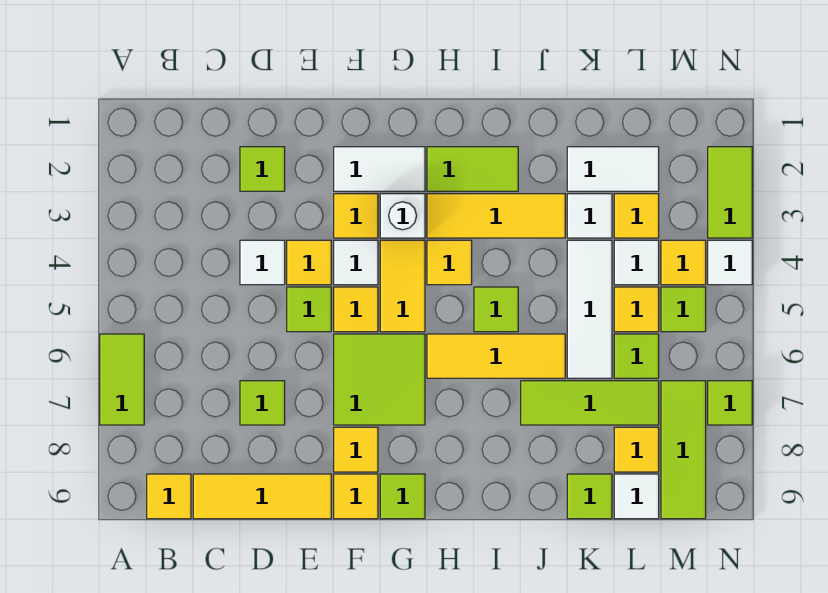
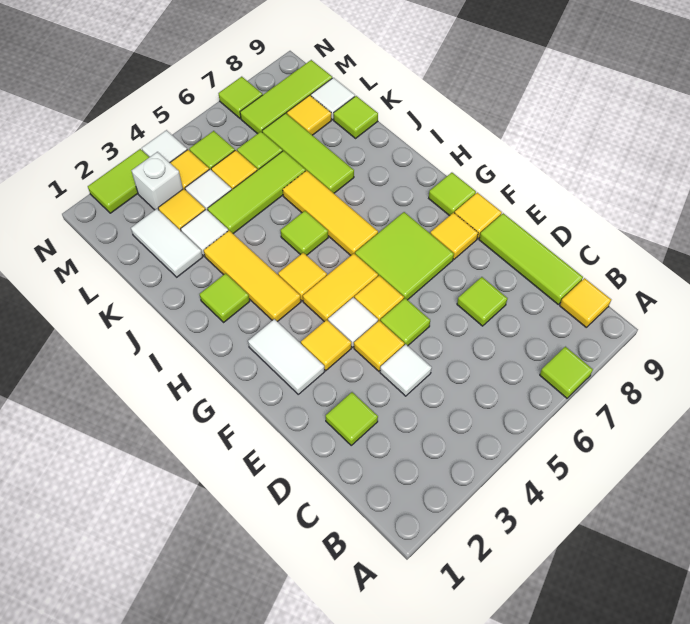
lime 1x2 tile [100,334,144,425] -> lime 1x1 tile [540,347,593,398]
yellow 1x3 tile [193,474,331,519] -> lime 1x3 tile [479,213,583,304]
white 1x1 brick [380,194,425,238] -> white 1x1 brick moved to [131,152,183,210]
lime 1x2 tile [427,147,518,191] -> lime 1x1 tile [200,273,250,322]
white 1x3 tile [567,240,612,378] -> lime 1x3 tile [208,151,306,234]

